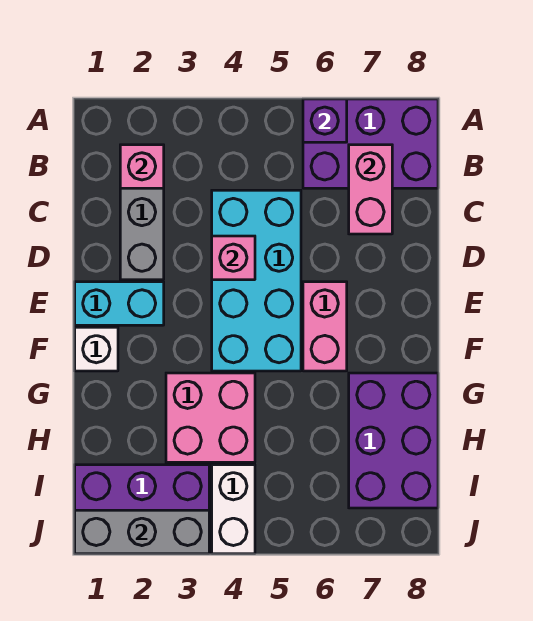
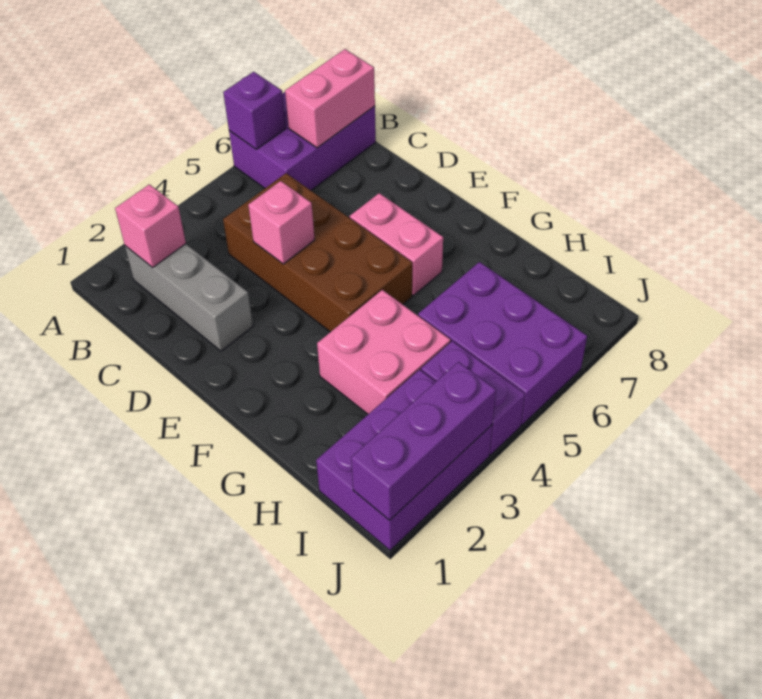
pink 1x2 brick [349,145,392,234] -> pink 1x2 brick turned to [285,49,375,148]
cyan 2x4 brick [212,190,301,371] -> brown 2x4 brick [223,173,412,332]
cyan 1x2 brick [75,282,164,325] -> none
white 1x1 brick [75,327,118,371] -> none
purple 2x3 brick [349,373,438,508] -> purple 2x3 brick moved to [418,262,587,425]
white 1x2 brick [212,465,255,554] -> purple 1x2 brick [421,341,525,455]
grey 1x3 brick [75,510,209,554] -> purple 1x3 brick [351,362,496,520]

